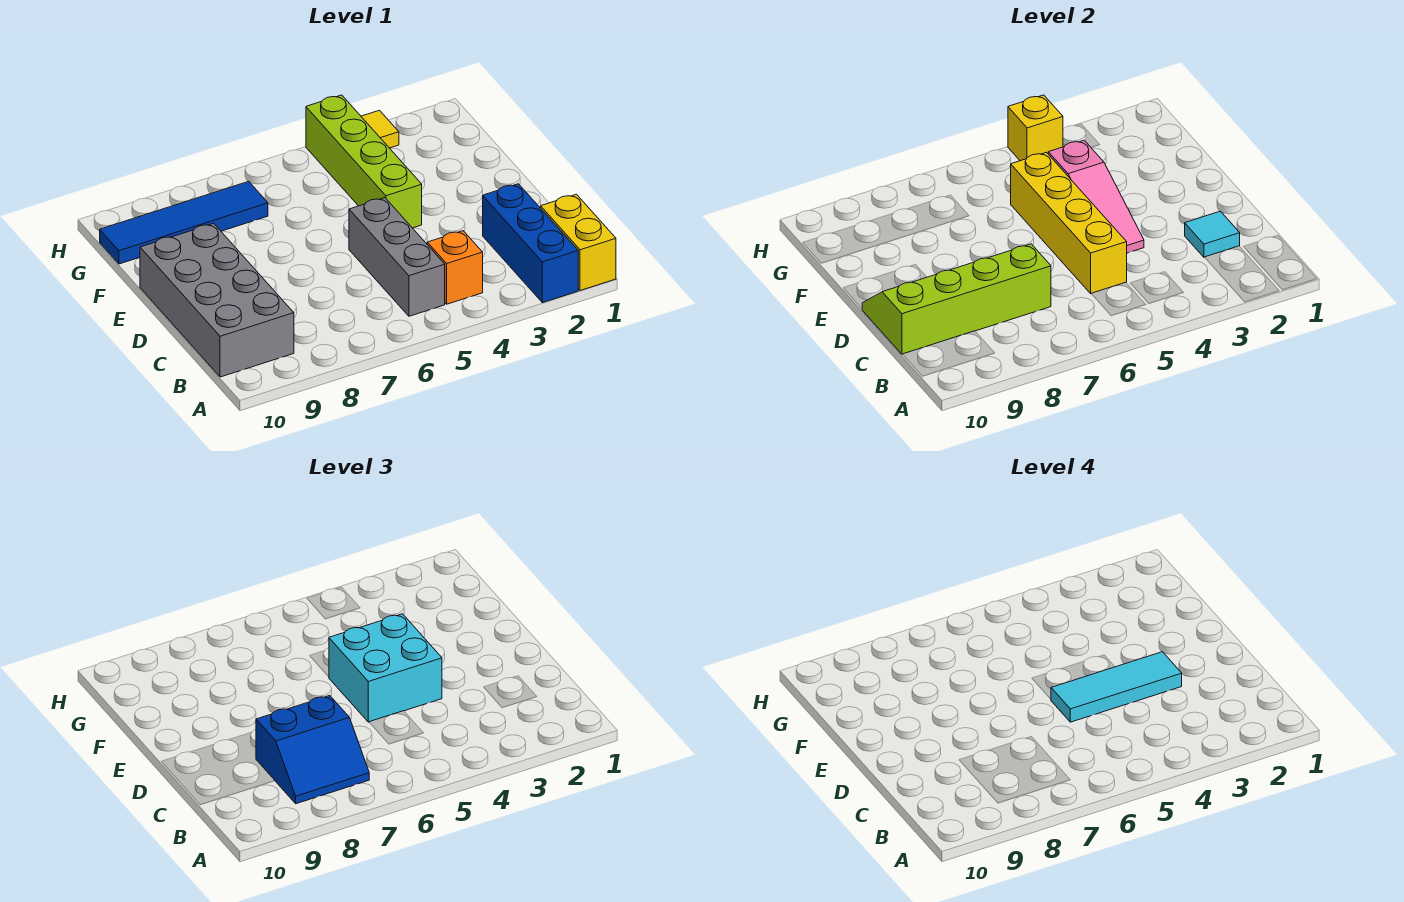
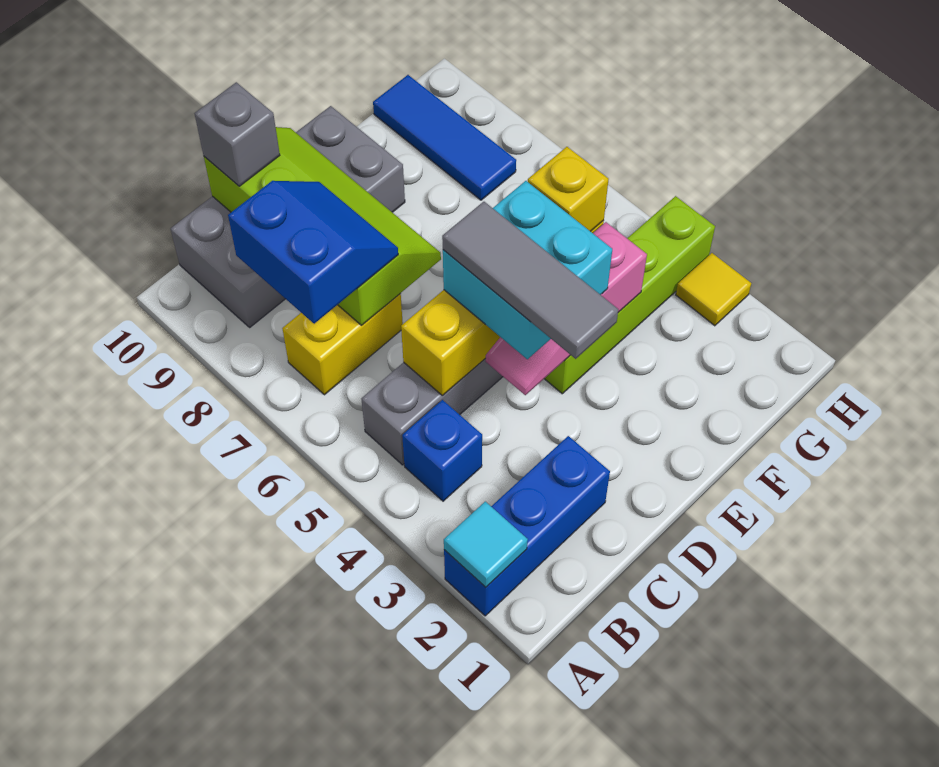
yellow 1x2 brick [541,194,616,291] -> yellow 1x2 brick moved to [282,293,403,395]
orange 1x1 brick [427,231,483,304] -> blue 1x1 brick [402,400,482,501]
blue 2x2 slope [256,695,369,804] -> blue 2x2 slope turned to [228,181,398,324]
cyan 1x1 tile [1185,211,1240,257] -> cyan 1x1 tile moved to [444,502,528,587]
none -> grey 1x1 brick [195,82,280,186]
cyan 1x3 tile [1051,652,1182,722] -> grey 1x3 tile [442,202,618,359]
blue 1x4 tile [100,181,268,264] -> blue 1x3 tile [373,75,516,200]
yellow 1x1 brick [1008,95,1063,161] -> yellow 1x1 brick moved to [528,147,609,231]

